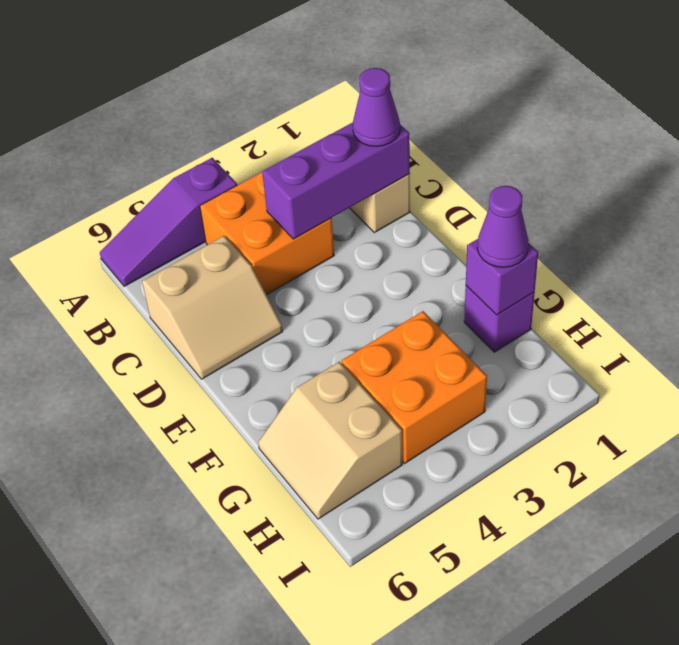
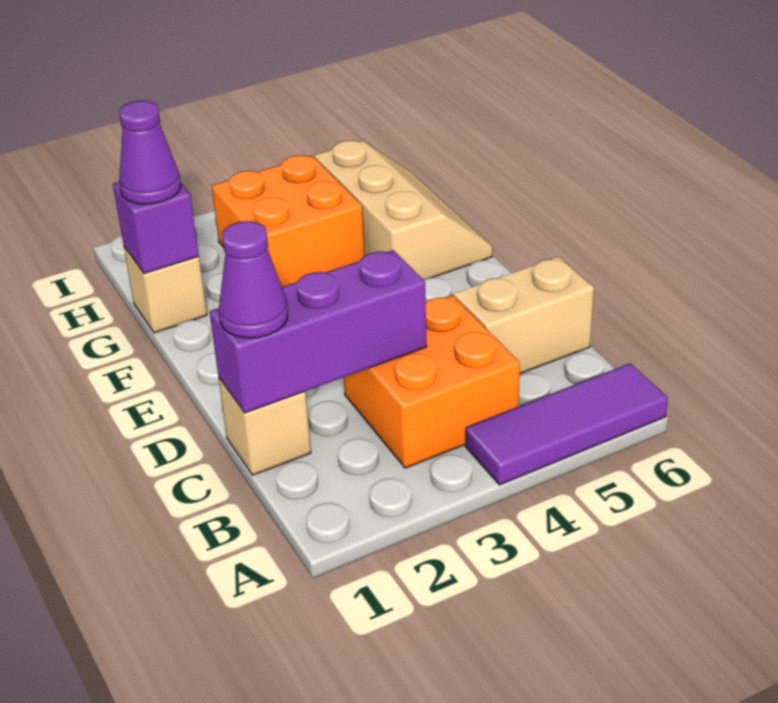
purple 1x3 slope [100,158,237,286] -> purple 1x3 tile [466,363,668,485]
purple 1x1 brick [464,286,535,352] -> tan 1x1 brick [124,247,207,333]
tan 2x2 slope [258,362,402,519] -> tan 2x3 slope [314,140,492,280]

